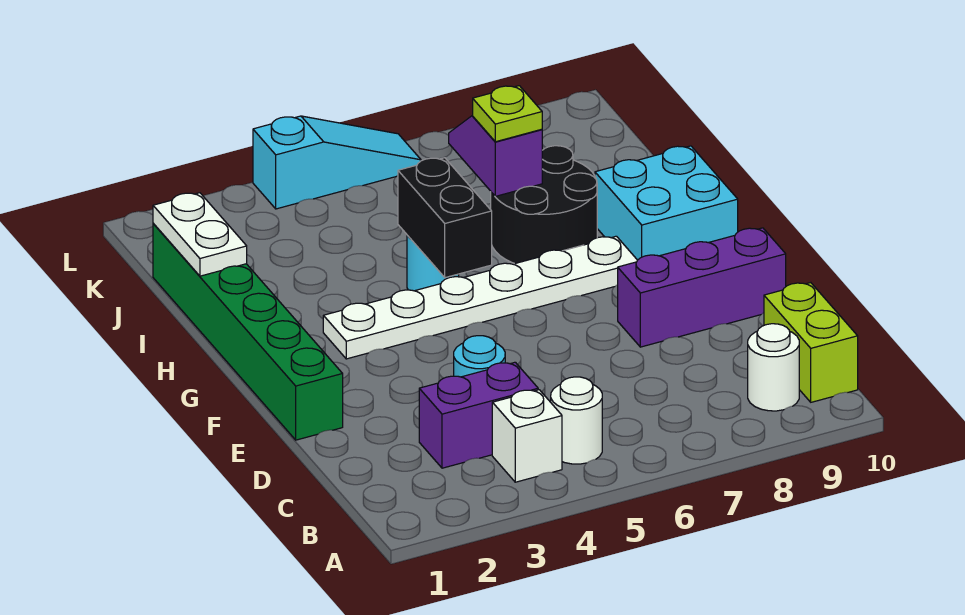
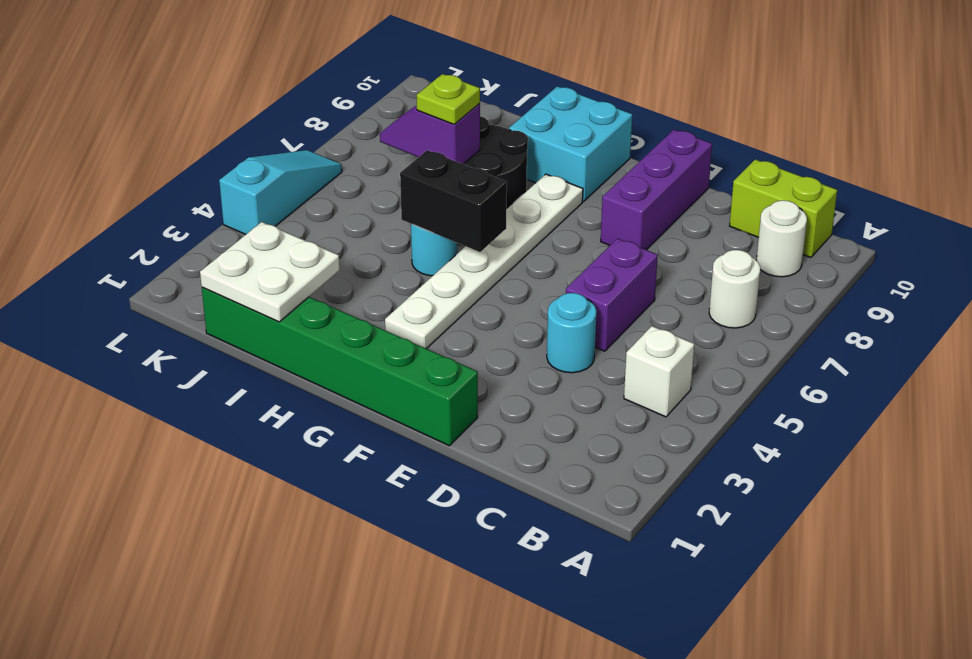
white 1x1 round brick [551,377,602,464] -> white 1x1 round brick moved to [709,250,760,328]
purple 1x2 brick [419,362,538,468] -> purple 1x2 brick moved to [566,239,658,351]
white 1x2 plate [153,193,247,276] -> white 2x2 plate [200,222,340,322]

